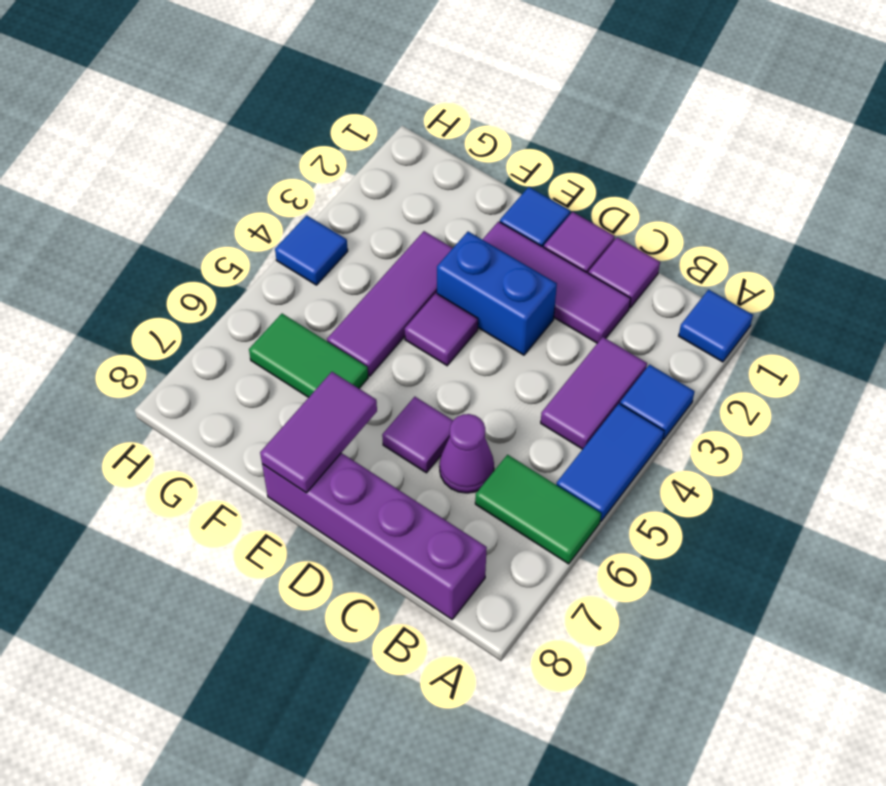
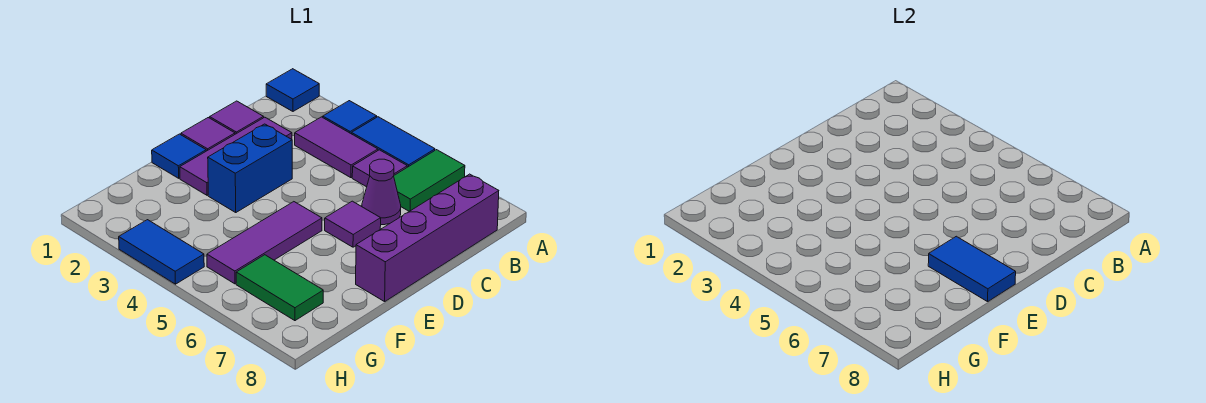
purple 1x1 tile [405,293,478,365] -> purple 1x1 tile moved to [352,150,407,187]
purple 1x2 tile [260,372,377,493] -> blue 1x2 tile [928,236,1016,302]
purple 1x3 tile [327,231,453,376] -> purple 1x3 tile turned to [207,202,322,284]
green 1x2 tile [249,314,368,397] -> green 1x2 tile turned to [236,255,323,321]
blue 1x1 tile [275,215,348,285] -> blue 1x2 tile [119,220,204,284]

